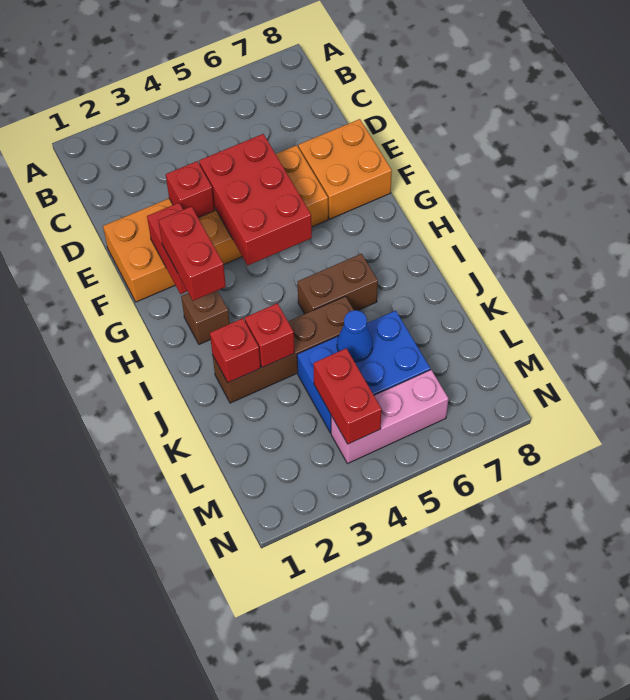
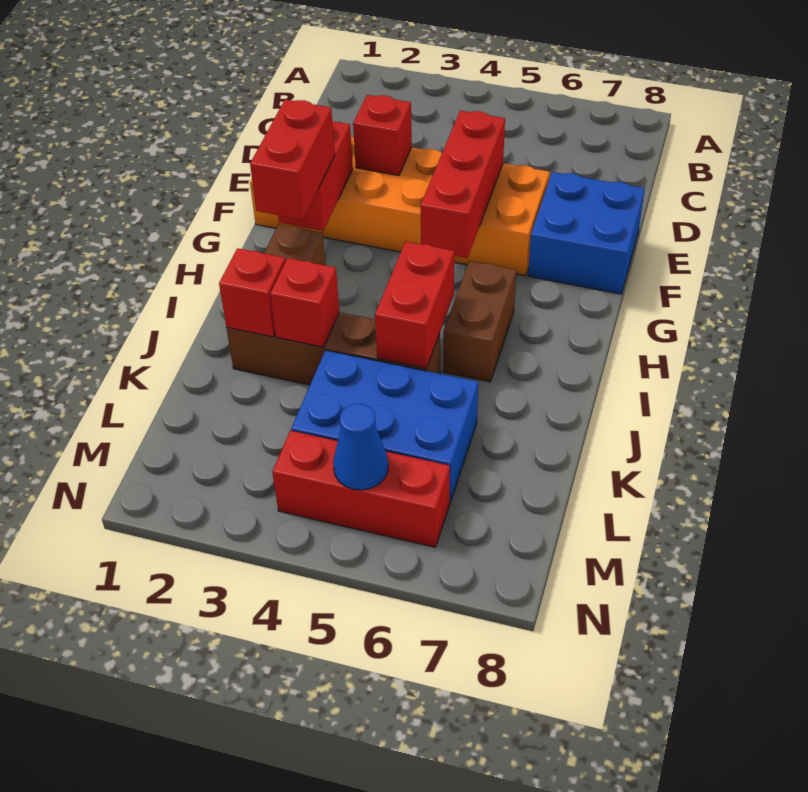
red 2x3 brick [199,134,312,265] -> red 1x3 brick [421,111,505,258]
orange 2x2 brick [298,119,392,219] -> blue 2x2 brick [528,172,645,294]
brown 1x2 brick [298,254,378,314] -> brown 1x2 brick turned to [443,261,516,382]
blue 1x1 cone [337,310,373,362] -> blue 1x1 cone moved to [333,404,388,490]
red 1x2 brick [313,348,382,444] -> red 1x2 brick moved to [375,242,454,368]
pink 1x3 brick [331,370,448,464] -> red 1x3 brick [272,431,450,547]

